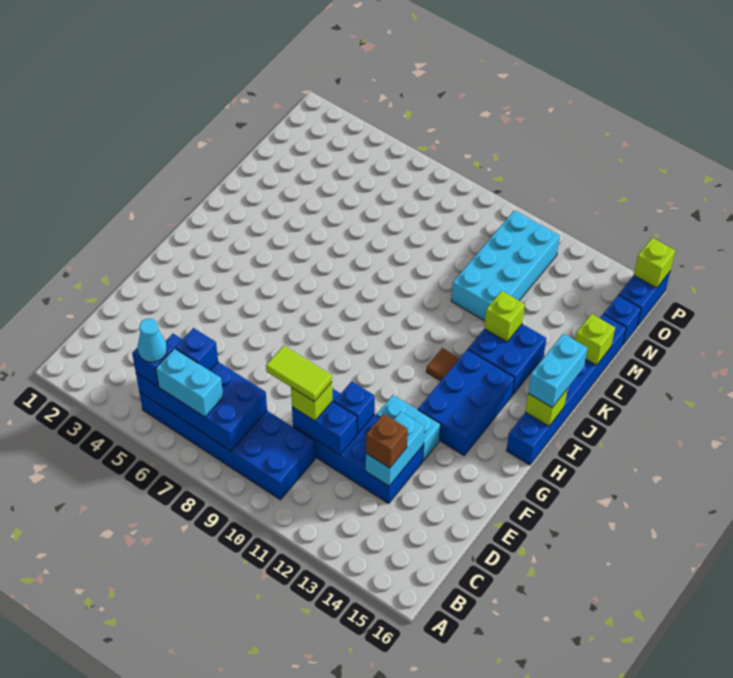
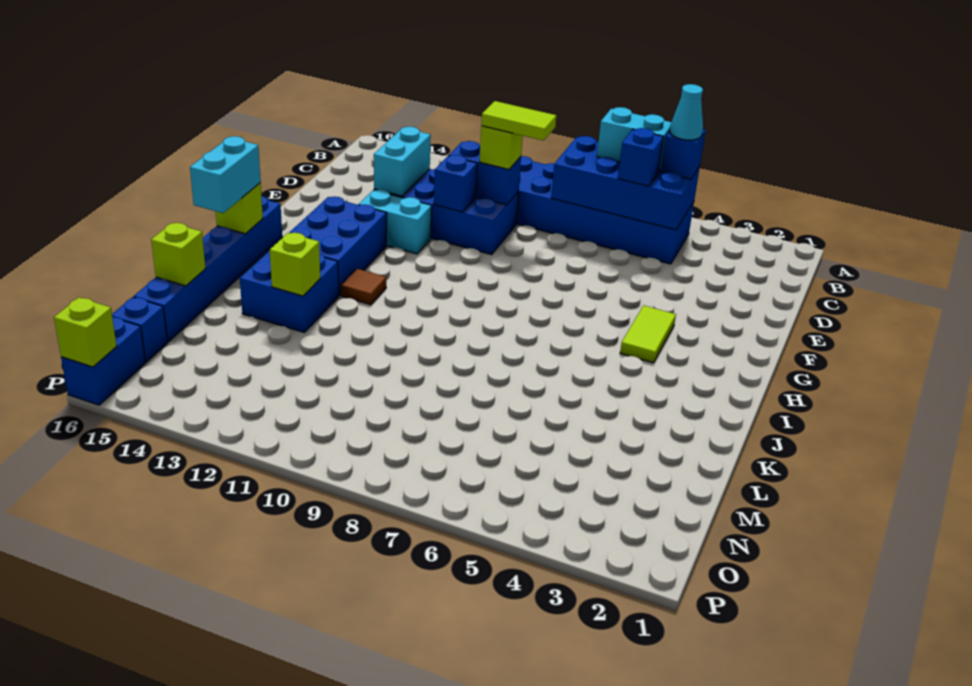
brown 1x1 brick [366,414,408,468] -> none
none -> lime 1x2 tile [620,305,676,363]
cyan 2x4 brick [451,210,560,321] -> none

